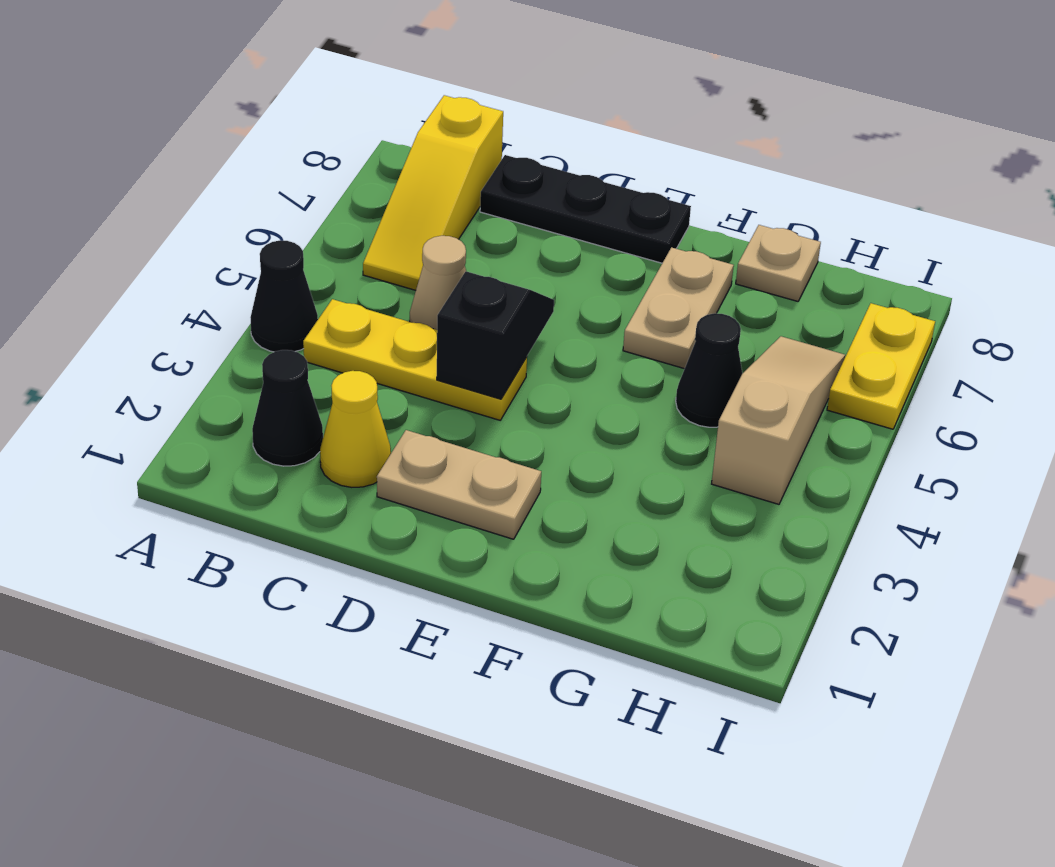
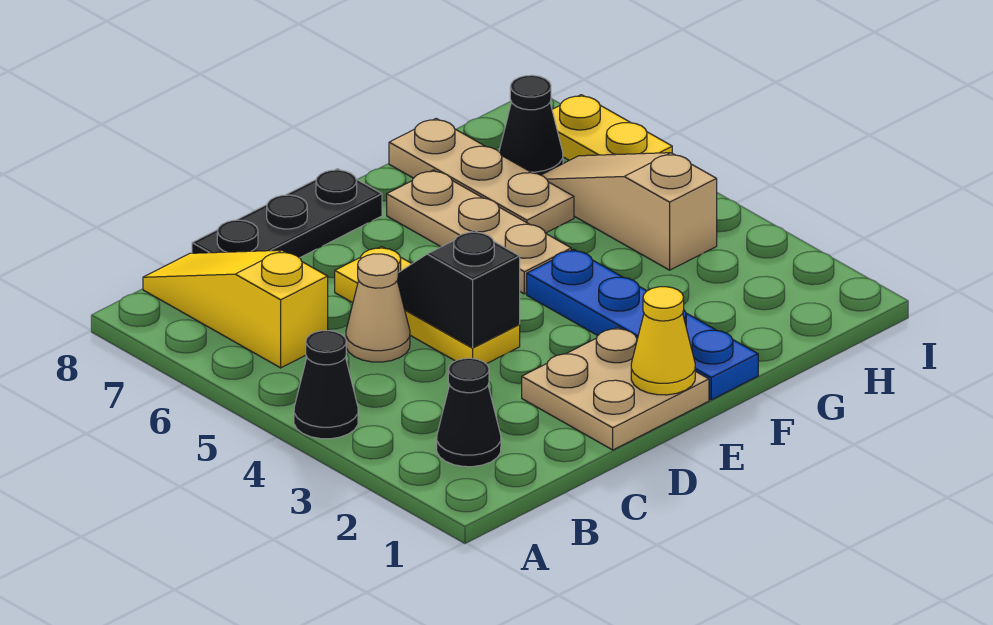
yellow 1x3 plate [303,299,527,420] -> yellow 1x3 plate turned to [335,247,520,364]
yellow 1x3 slope [363,95,503,290] -> yellow 1x3 slope turned to [143,250,328,368]
yellow 1x1 cone [320,371,391,487] -> yellow 1x1 cone moved to [631,287,695,395]
tan 1x2 plate [377,430,541,539] -> tan 2x2 plate [522,327,709,450]
none -> blue 1x4 plate [527,249,758,400]
tan 1x2 plate [623,247,734,369] -> tan 1x3 plate [387,170,571,294]
black 1x1 cone [676,313,742,427] -> black 1x1 cone moved to [499,75,563,175]
tan 1x1 plate [736,225,821,301] -> tan 1x3 plate [389,119,574,233]

